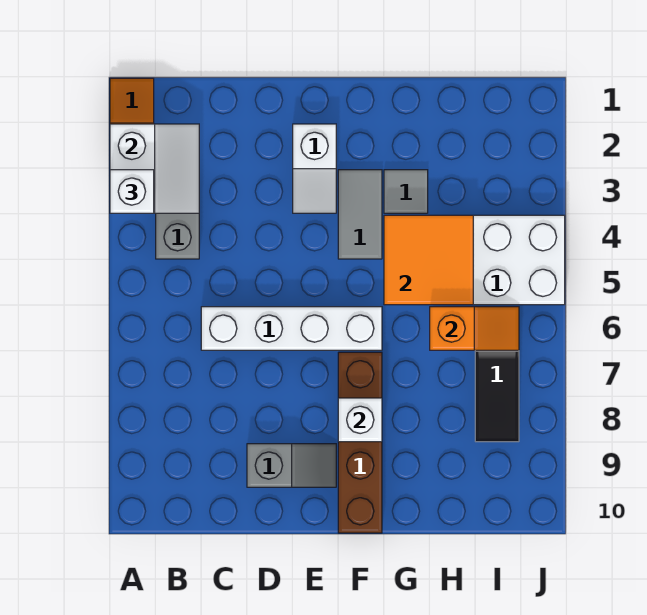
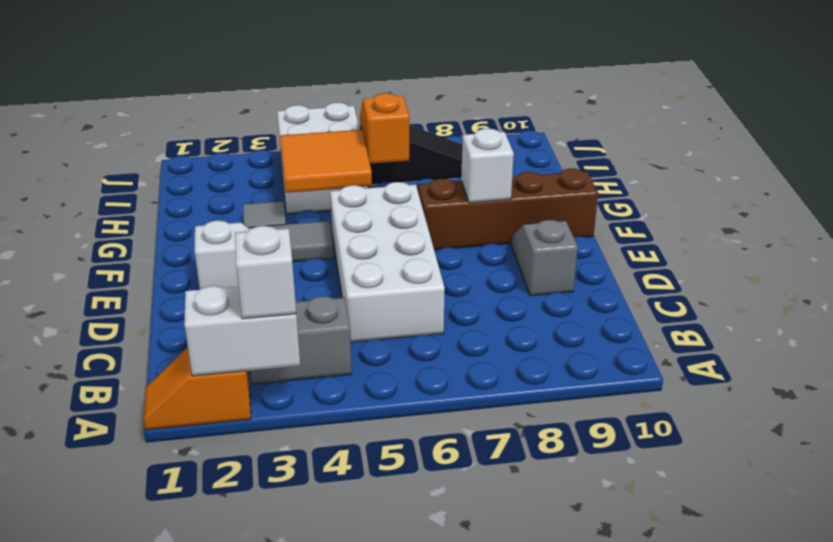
white 1x4 brick [201,307,382,350] -> white 2x4 brick [330,182,445,342]

